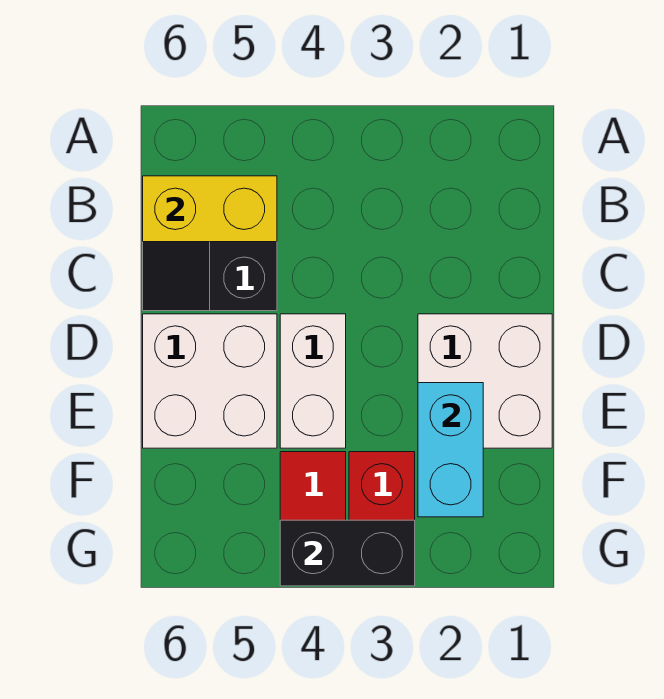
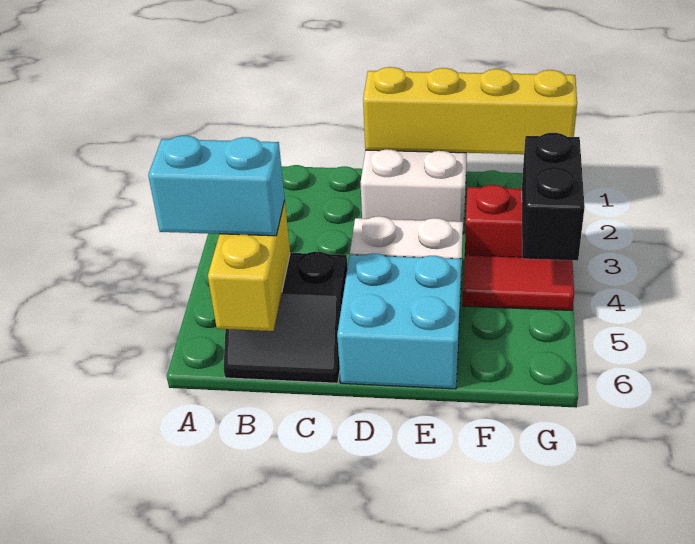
none -> yellow 1x4 brick [363,67,577,154]
white 2x2 brick [143,314,277,448] -> cyan 2x2 brick [337,253,461,389]
cyan 1x2 brick [418,383,483,517] -> cyan 1x2 brick moved to [148,136,285,236]

